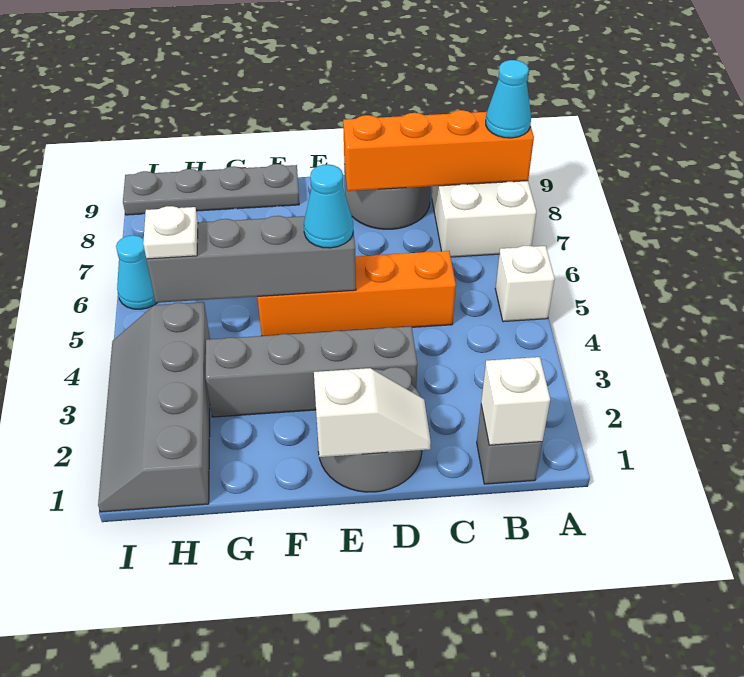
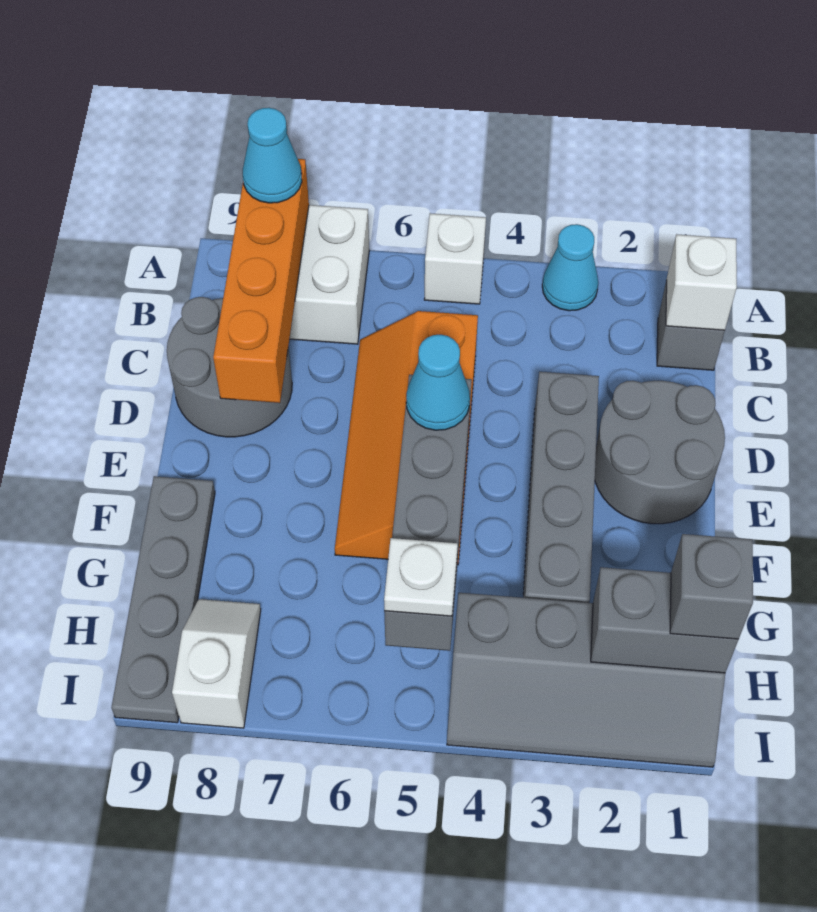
white 1x2 slope [314,368,431,457] -> white 1x2 slope moved to [172,599,261,728]
none -> grey 1x2 brick [591,567,738,673]
none -> grey 1x1 brick [670,534,753,639]
cyan 1x1 cone [116,235,157,309] -> cyan 1x1 cone moved to [542,224,598,311]

